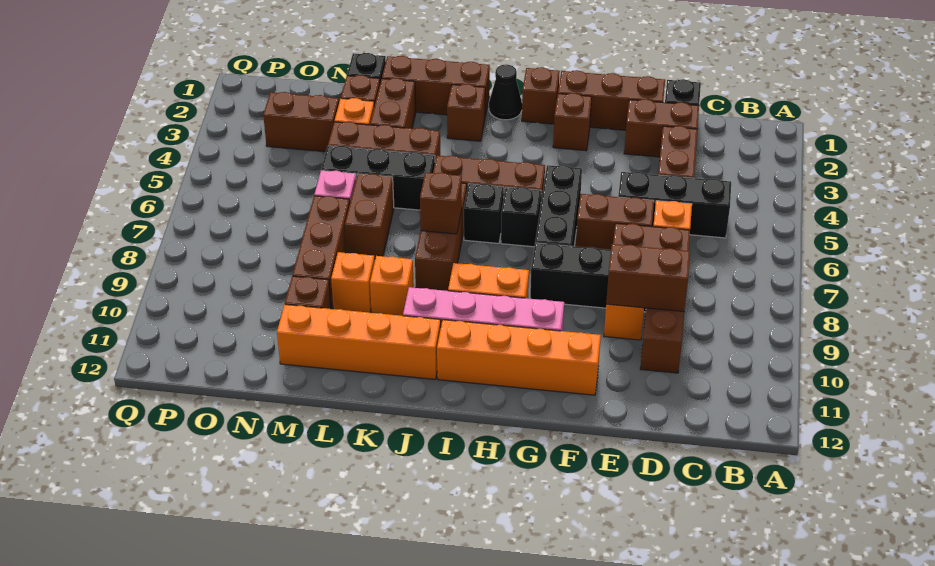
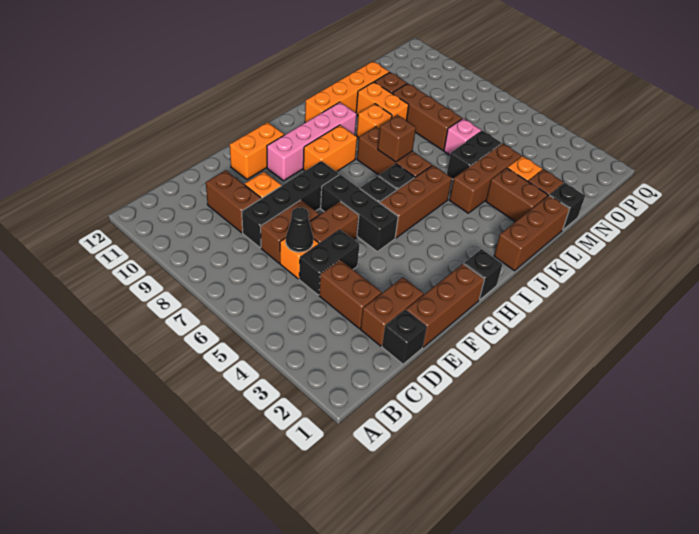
black 1x3 brick [618,172,731,238] -> black 1x2 brick [299,230,359,295]
brown 1x2 brick [606,244,690,312] -> none
orange 1x4 brick [437,320,601,395] -> orange 1x2 brick [230,122,284,179]
brown 1x1 brick [553,93,592,151] -> none
brown 1x1 brick [522,67,560,124] -> black 1x1 brick [464,249,503,300]
black 1x1 cone [489,65,522,120] -> black 1x1 cone moved to [286,207,313,252]
brown 1x1 brick [447,84,485,141] -> none
black 1x3 brick [321,146,435,210] -> black 1x2 brick [447,131,501,179]
brown 1x2 brick [345,174,394,259] -> none
orange 1x1 brick [331,252,375,313] -> orange 1x2 brick [356,82,409,121]
brown 1x2 brick [263,92,339,152] -> none

